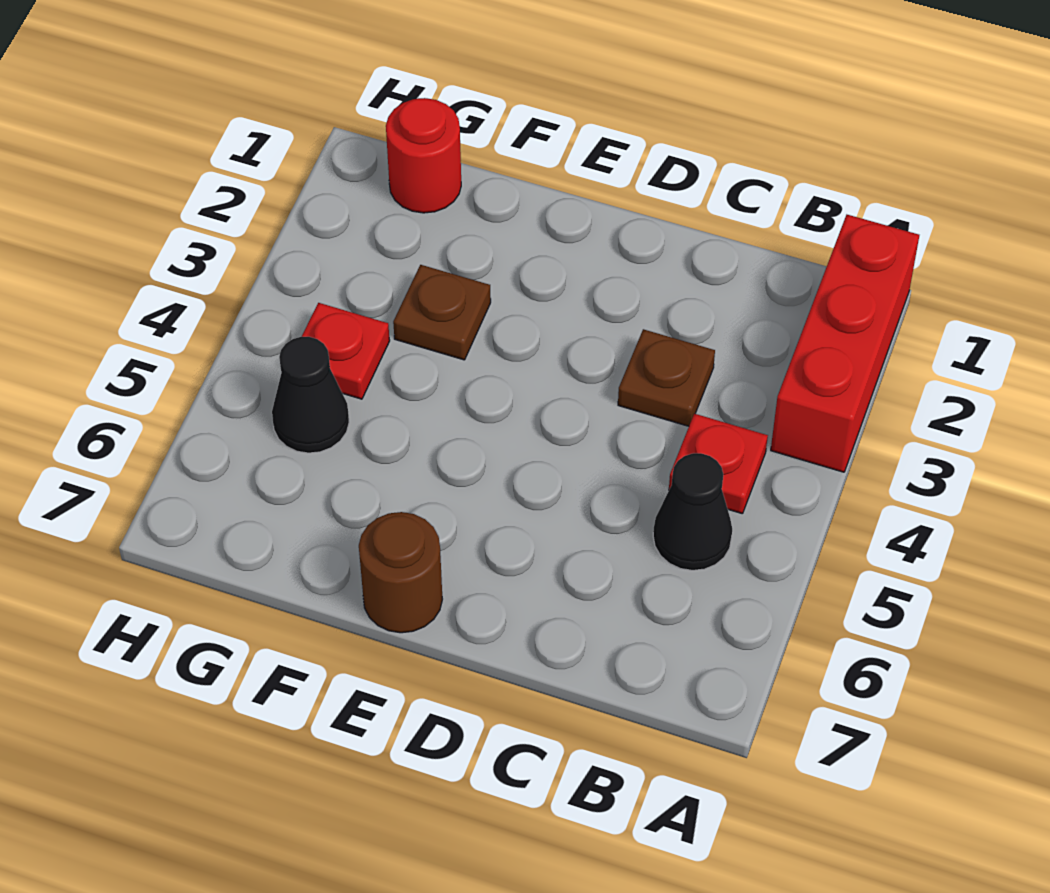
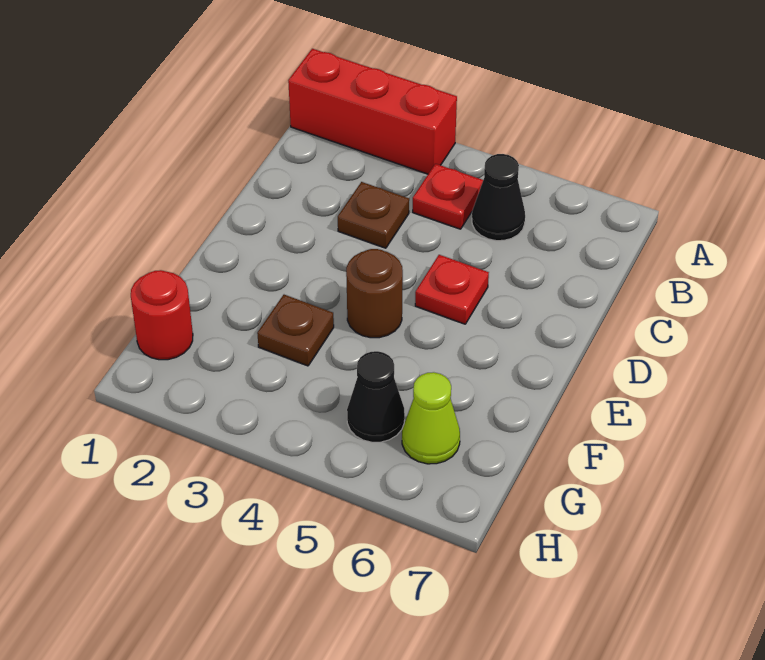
brown 1x1 round brick [359,512,442,633] -> brown 1x1 round brick moved to [346,249,403,338]
red 1x1 plate [302,303,390,399] -> red 1x1 plate moved to [415,255,489,324]
none -> lime 1x1 cone [402,372,460,464]

